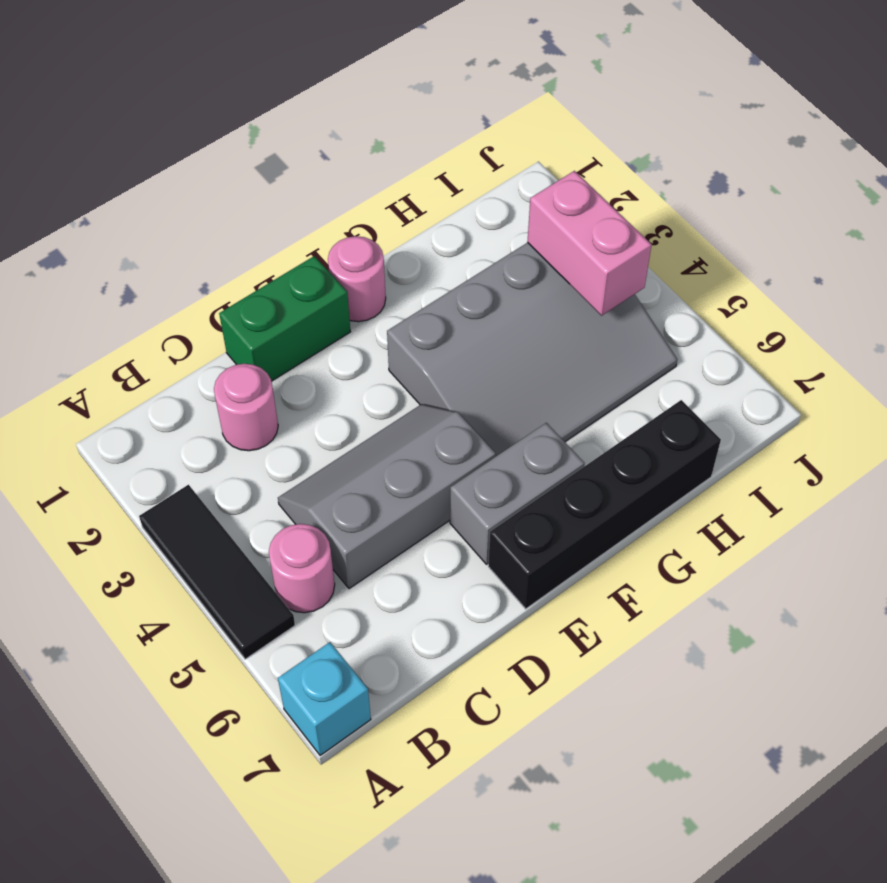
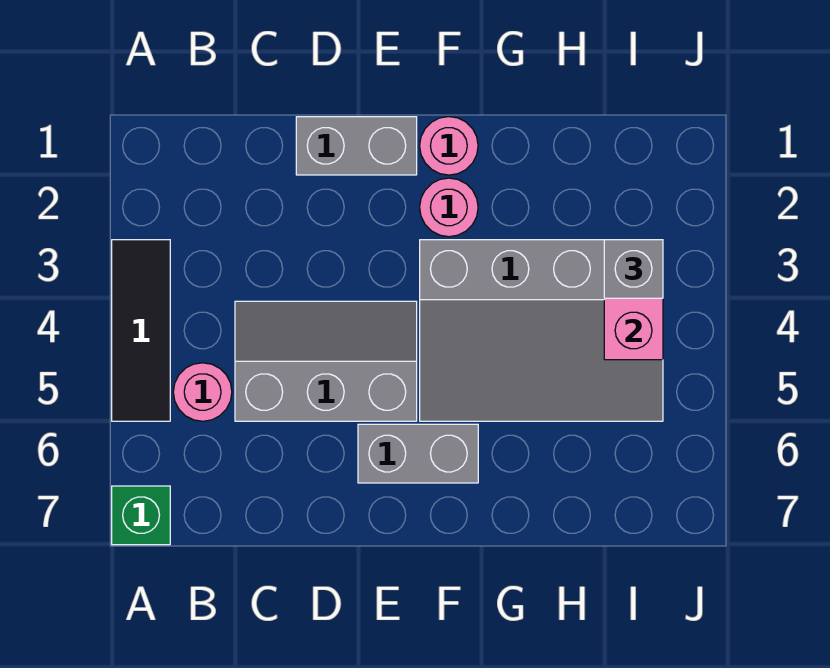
cyan 1x1 brick [278,642,371,756] -> green 1x1 brick [112,486,170,545]
pink 1x1 round brick [214,364,278,451] -> pink 1x1 round brick moved to [420,178,478,237]
green 1x2 brick [219,256,350,381] -> grey 1x2 brick [296,117,417,175]
black 1x4 brick [488,400,721,609] -> none
none -> grey 1x1 brick [604,240,663,298]

